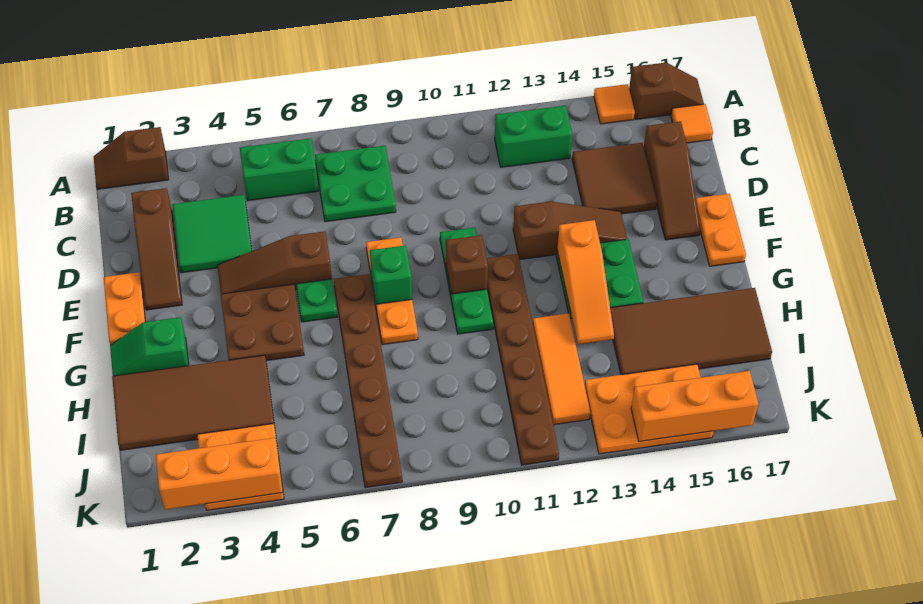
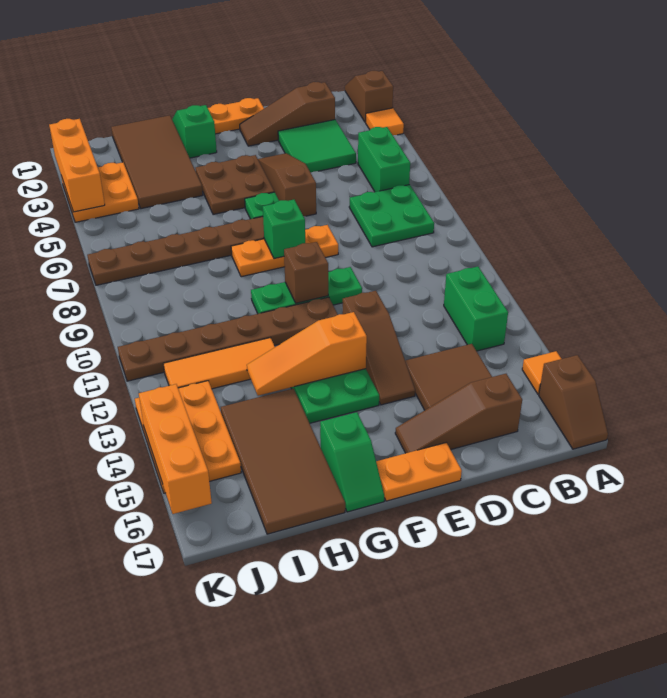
orange 1x1 tile [671,104,713,143] -> orange 1x1 tile moved to [366,108,404,135]
none -> green 1x2 slope [320,412,384,512]

